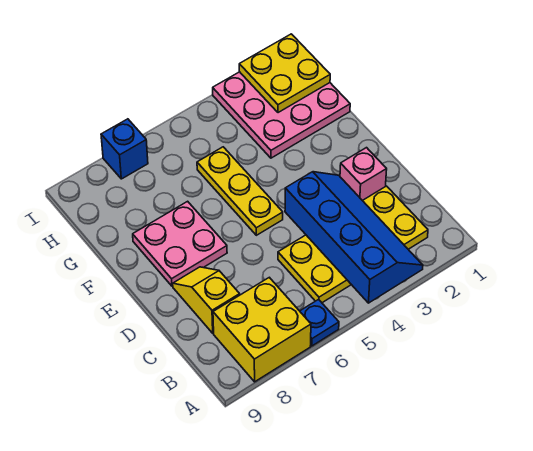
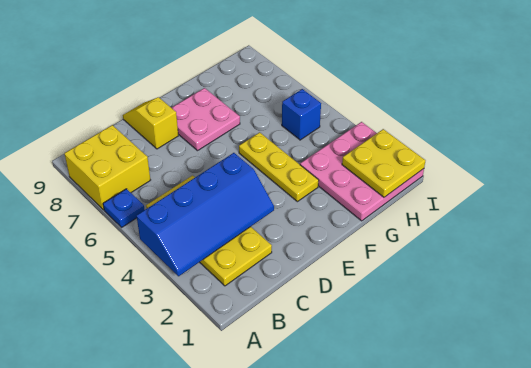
yellow 1x2 slope [173,267,240,333] -> yellow 1x2 slope turned to [123,97,178,149]
pink 1x1 brick [340,148,387,201] -> none
yellow 1x3 plate [197,147,283,235] -> yellow 1x3 plate turned to [239,132,319,202]
blue 1x1 brick [101,119,148,179] -> blue 1x1 brick moved to [282,89,321,140]

